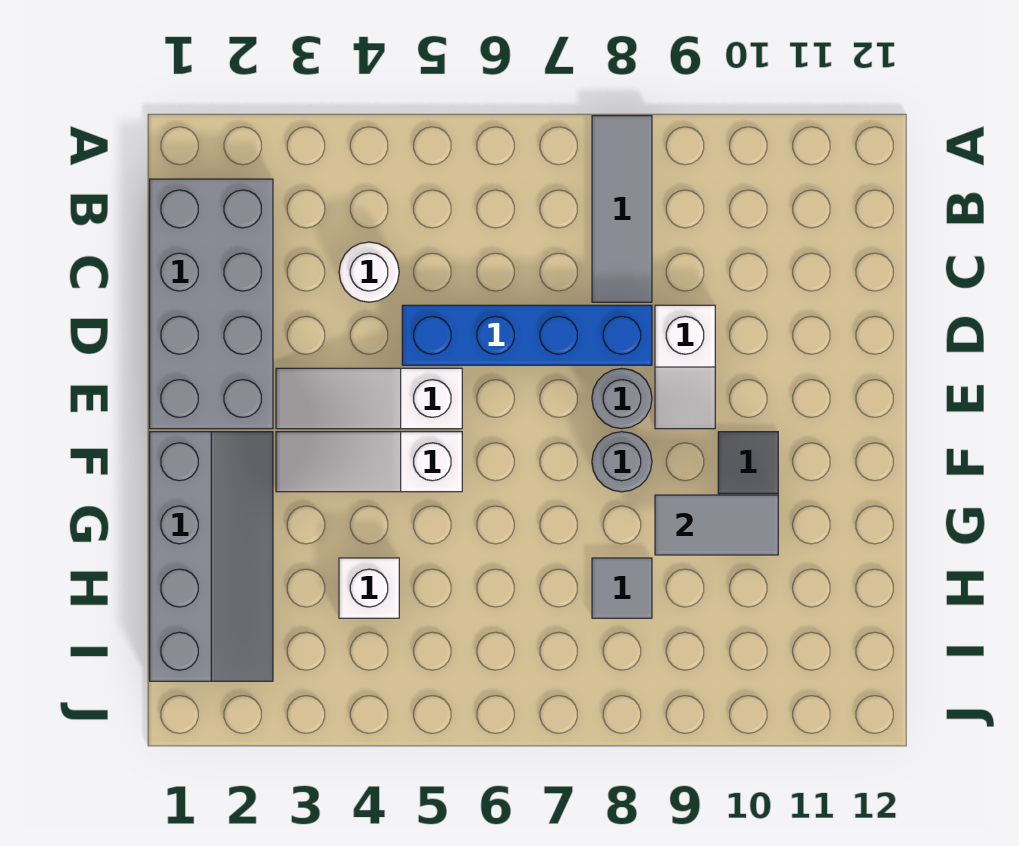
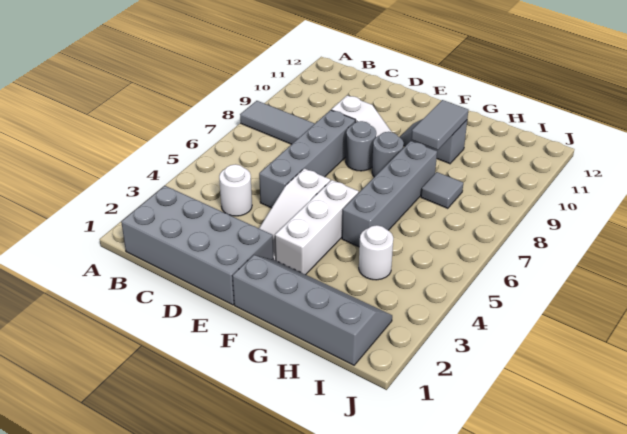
blue 1x4 brick [402,305,652,365] -> grey 1x4 brick [259,110,355,208]
white 1x3 slope [276,432,462,492] -> white 1x3 brick [275,180,359,275]
none -> grey 1x4 brick [342,141,437,247]
white 1x1 brick [339,558,399,618] -> white 1x1 round brick [359,225,393,280]

